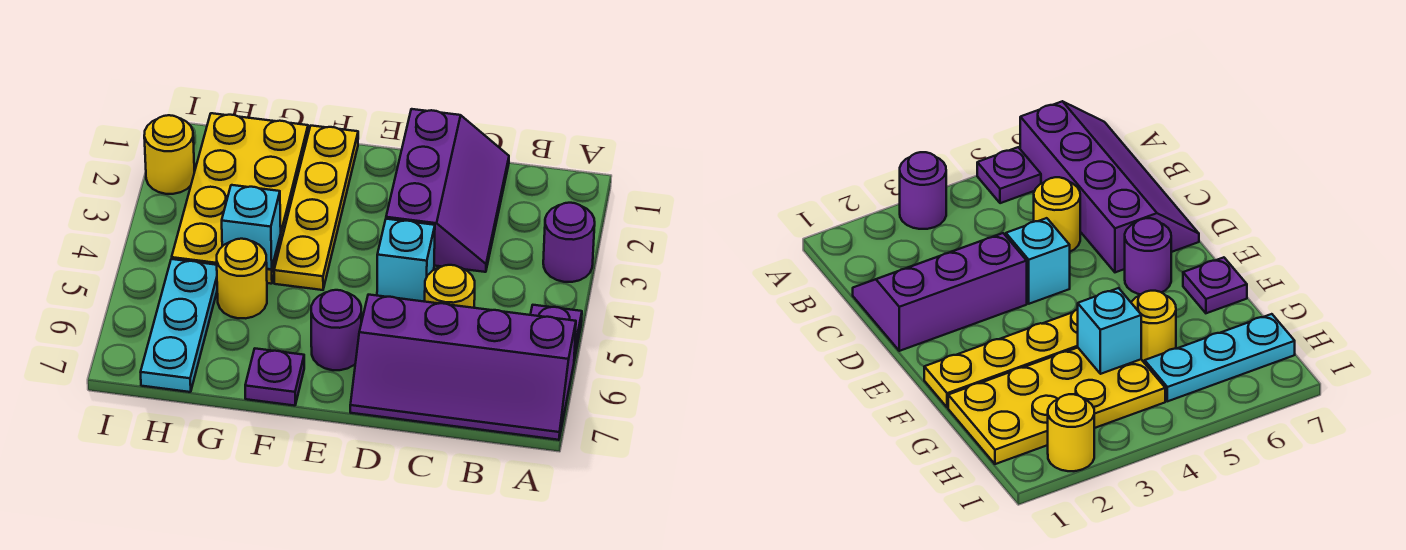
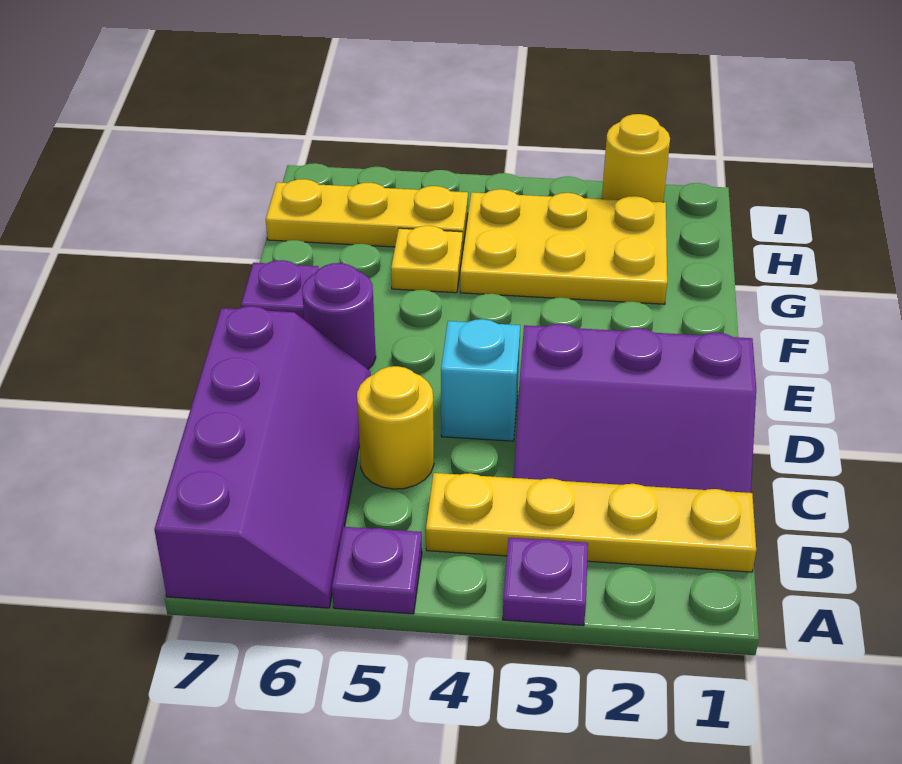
purple 1x1 round brick [543,203,595,282] -> purple 1x1 plate [503,538,588,626]
purple 2x4 slope [350,295,576,440] -> purple 2x4 slope turned to [154,306,371,608]
yellow 1x4 plate [274,126,358,290] -> yellow 1x4 plate moved to [426,473,756,572]
yellow 2x4 plate [172,113,308,284] -> yellow 2x3 plate [460,189,667,304]
cyan 1x1 brick [222,185,281,269] -> none
yellow 1x1 round brick [217,239,267,318] -> yellow 1x1 plate [391,226,463,293]
cyan 1x3 plate [141,259,217,392] -> yellow 1x3 plate [266,179,468,250]

